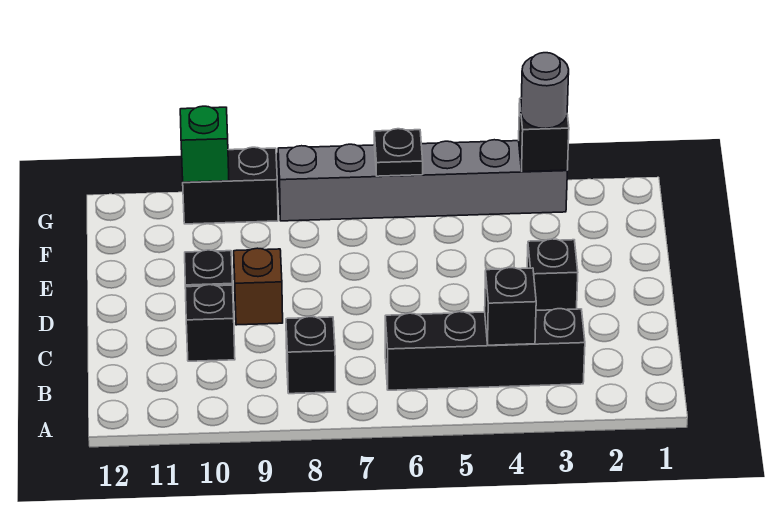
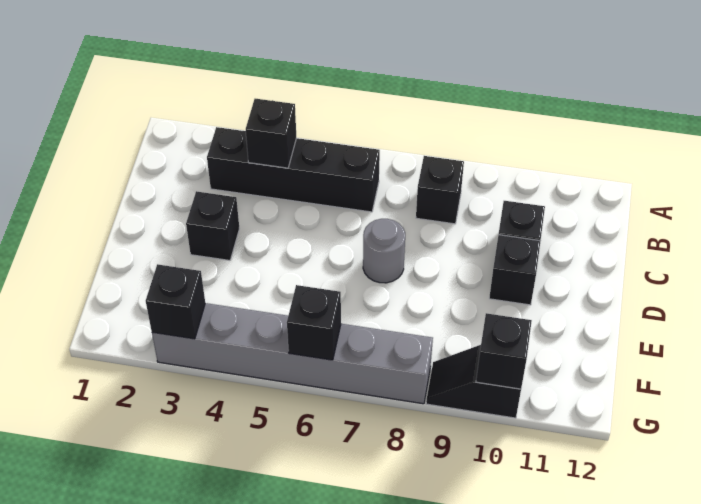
brown 1x1 brick [234,248,283,325] -> none
grey 1x1 round brick [521,53,569,129] -> grey 1x1 round brick moved to [363,219,405,283]
black 1x1 plate [374,129,423,176] -> black 1x1 brick [287,285,341,360]
black 1x2 brick [183,147,278,224] -> black 1x2 slope [426,345,521,418]
green 1x1 brick [180,106,229,182] -> black 1x1 brick [476,313,532,389]

